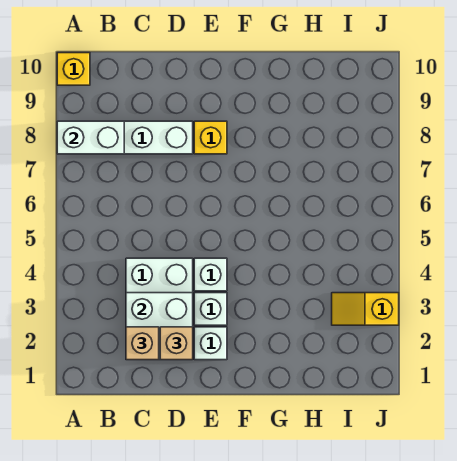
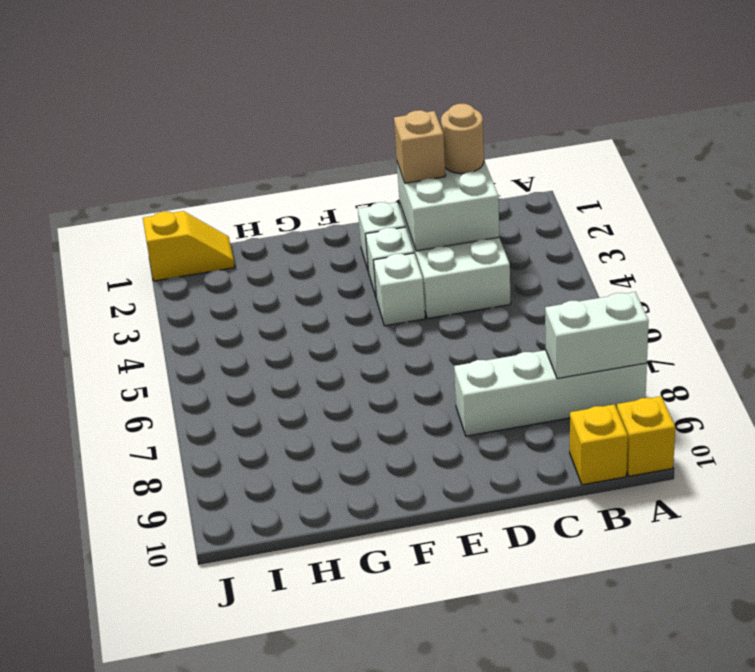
tan 1x1 brick [126,327,159,360] -> tan 1x1 round brick [441,104,484,174]
yellow 1x1 brick [194,121,227,154] -> yellow 1x1 brick moved to [570,404,628,485]
yellow 1x2 slope [332,293,399,325] -> yellow 1x2 slope moved to [143,211,235,281]

